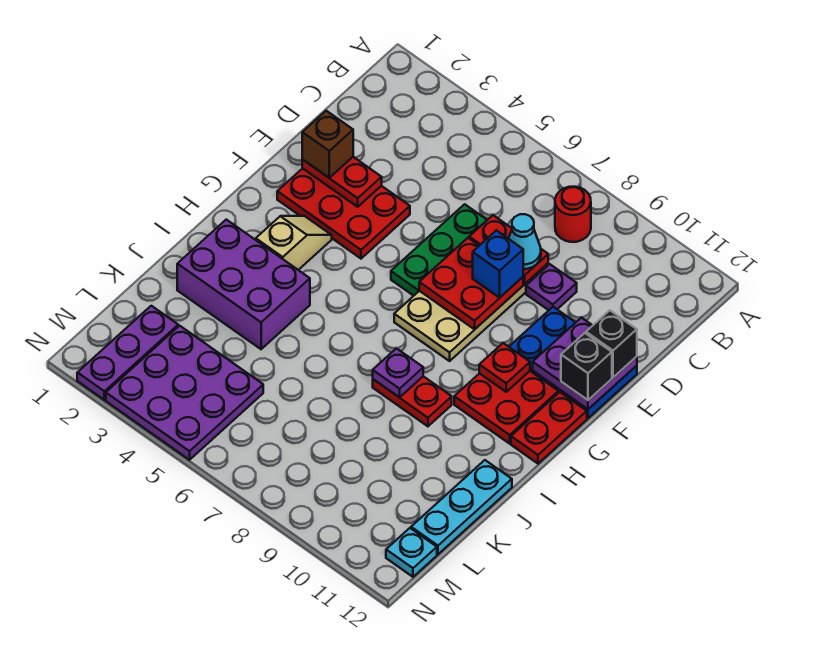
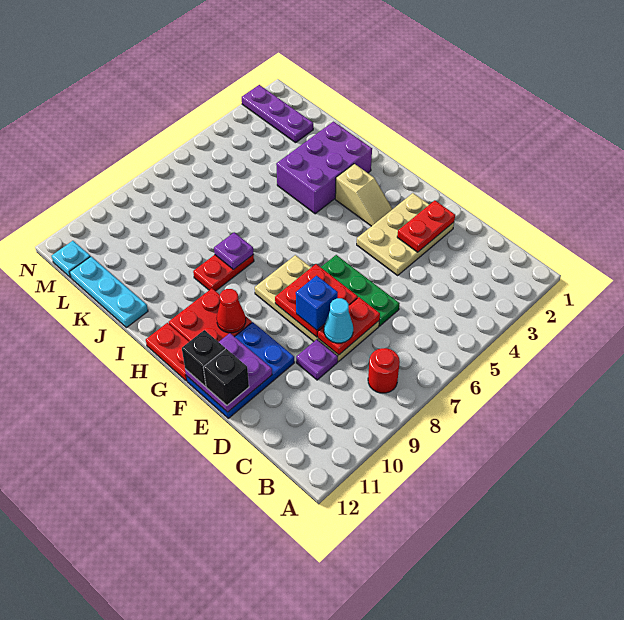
red 2x3 plate [277,168,410,259] -> tan 2x3 plate [357,193,454,275]
brown 1x1 brick [302,111,353,178] -> none
red 1x1 plate [479,343,530,392] -> red 1x1 cone [217,289,246,333]
purple 3x3 plate [106,326,263,460] -> none

